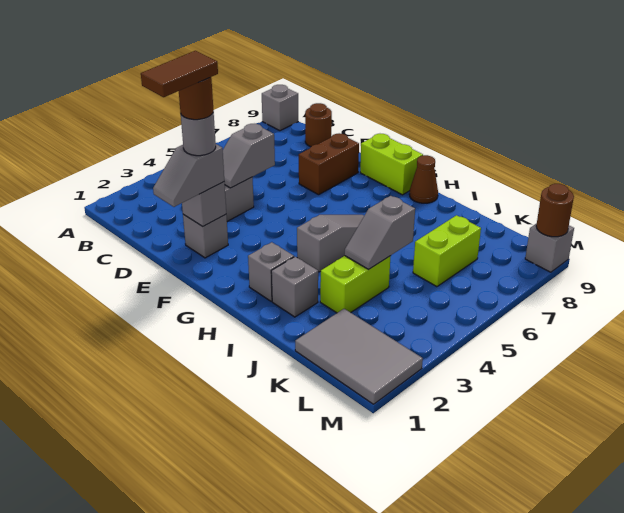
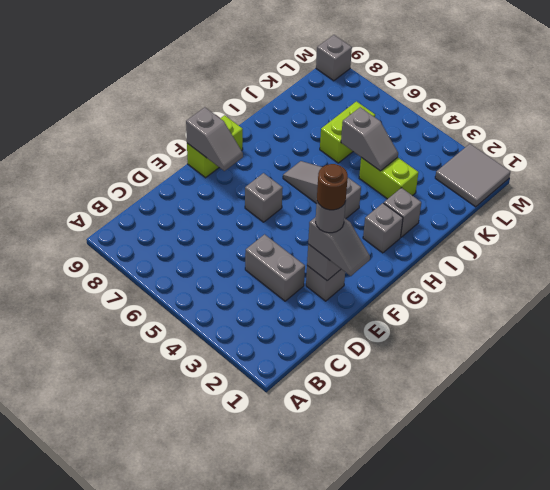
grey 1x1 brick [262,85,298,131] -> grey 1x1 brick moved to [245,173,283,222]
brown 1x1 round brick [305,103,332,147] -> none
grey 1x2 slope [223,124,275,188] -> grey 1x2 slope moved to [186,107,243,171]
brown 1x2 tile [141,51,218,97] -> none
brown 1x2 brick [299,134,359,195] -> none
brown 1x1 cone [410,155,438,203] -> none
grey 2x3 tile [295,309,423,404] -> grey 2x2 tile [435,144,511,207]
lime 1x2 brick [413,215,481,287] -> lime 1x2 brick turned to [320,101,375,163]
brown 1x1 round brick [536,184,574,237] -> none

